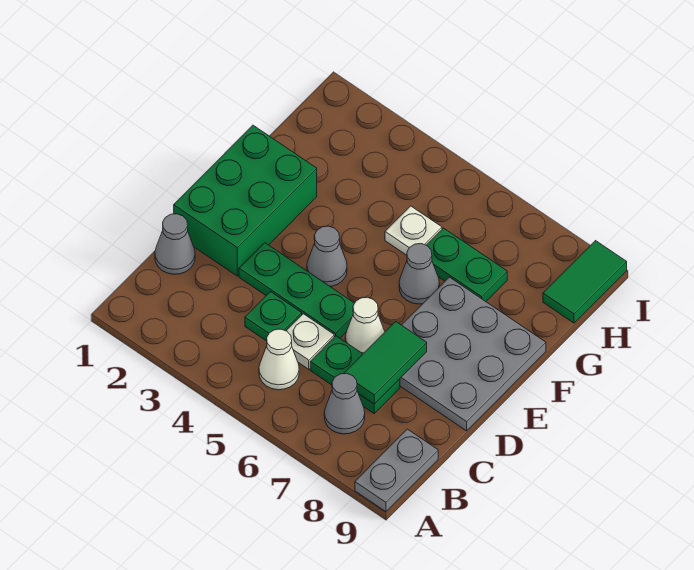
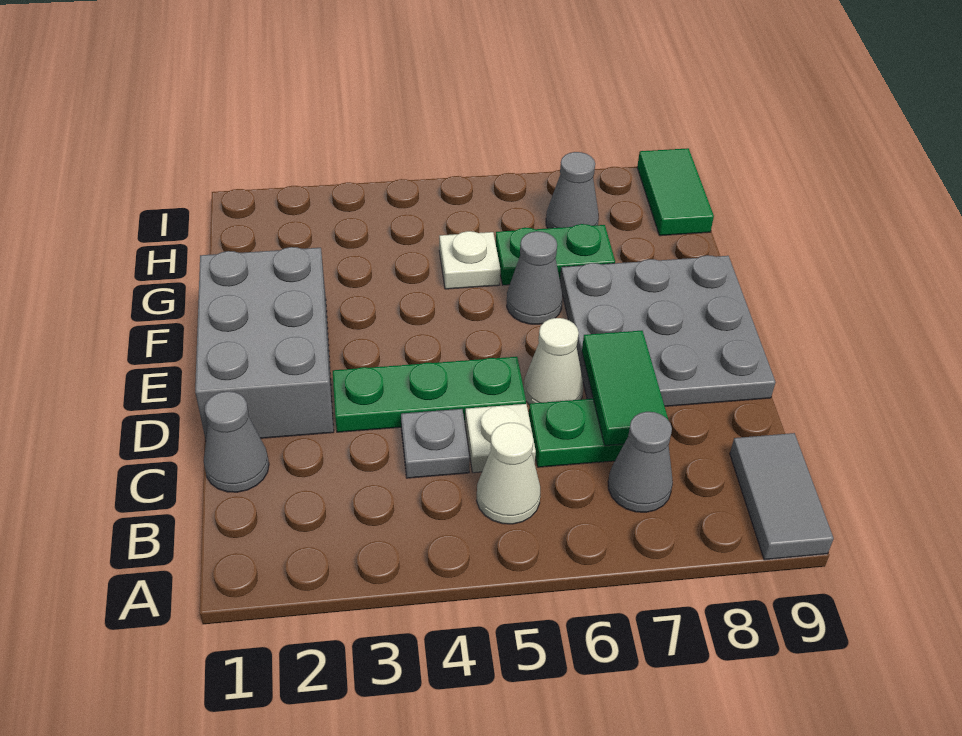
grey 1x2 plate [355,429,438,512] -> grey 1x2 tile [730,433,834,560]
green 1x1 plate [245,292,302,341] -> grey 1x1 plate [401,409,470,478]
green 2x3 brick [174,125,317,276] -> grey 2x3 brick [195,247,334,440]
grey 1x1 cone [307,226,347,286] -> grey 1x1 cone moved to [546,152,599,228]

